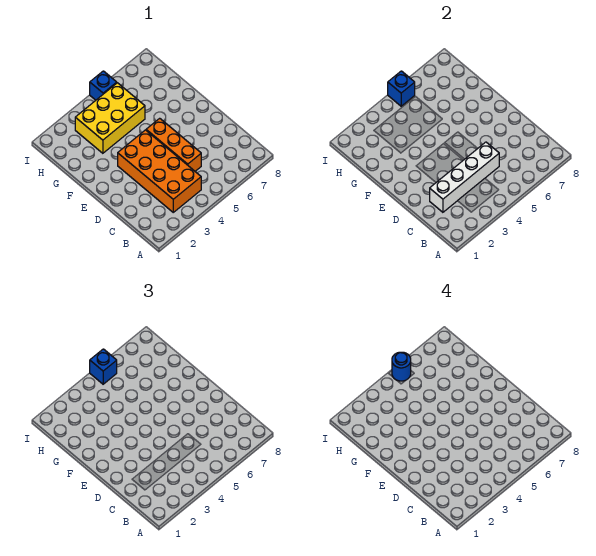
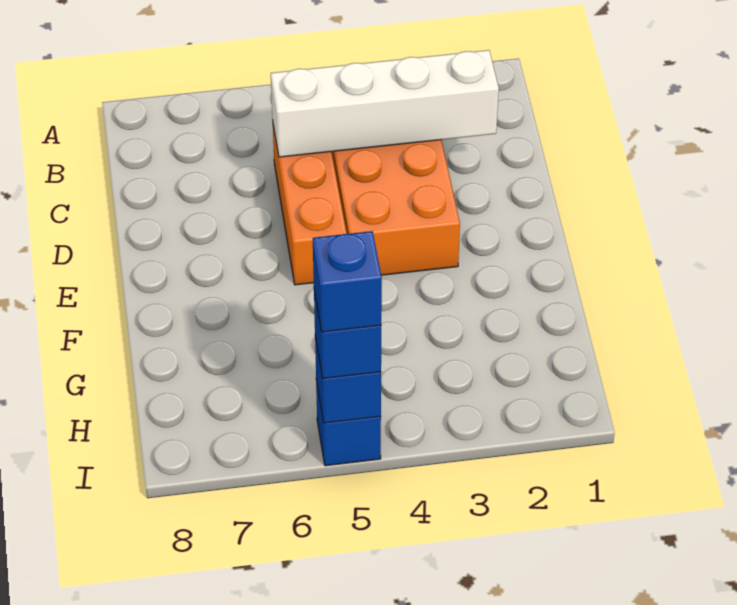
yellow 2x3 brick [75,83,145,153] -> none
blue 1x1 round brick [392,352,411,381] -> blue 1x1 brick [313,231,382,332]

